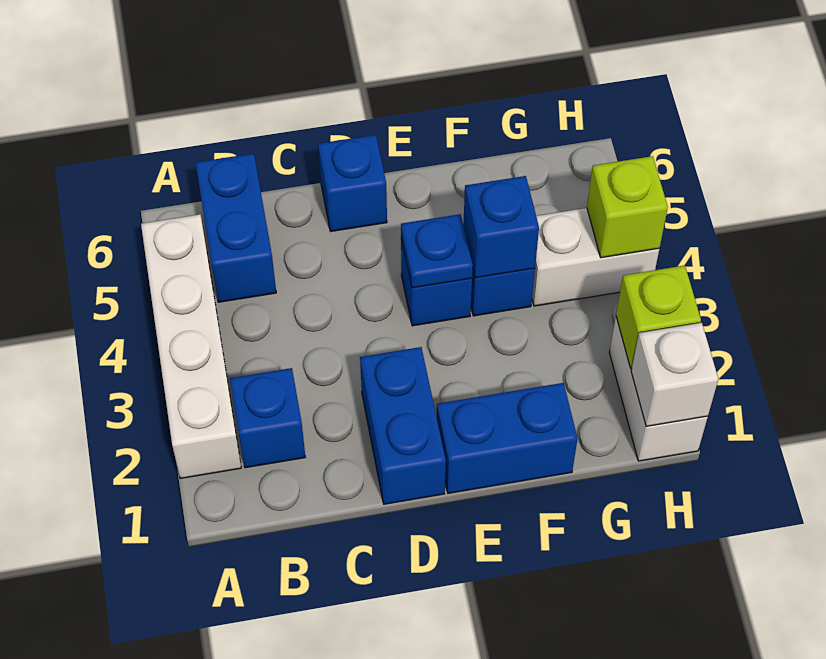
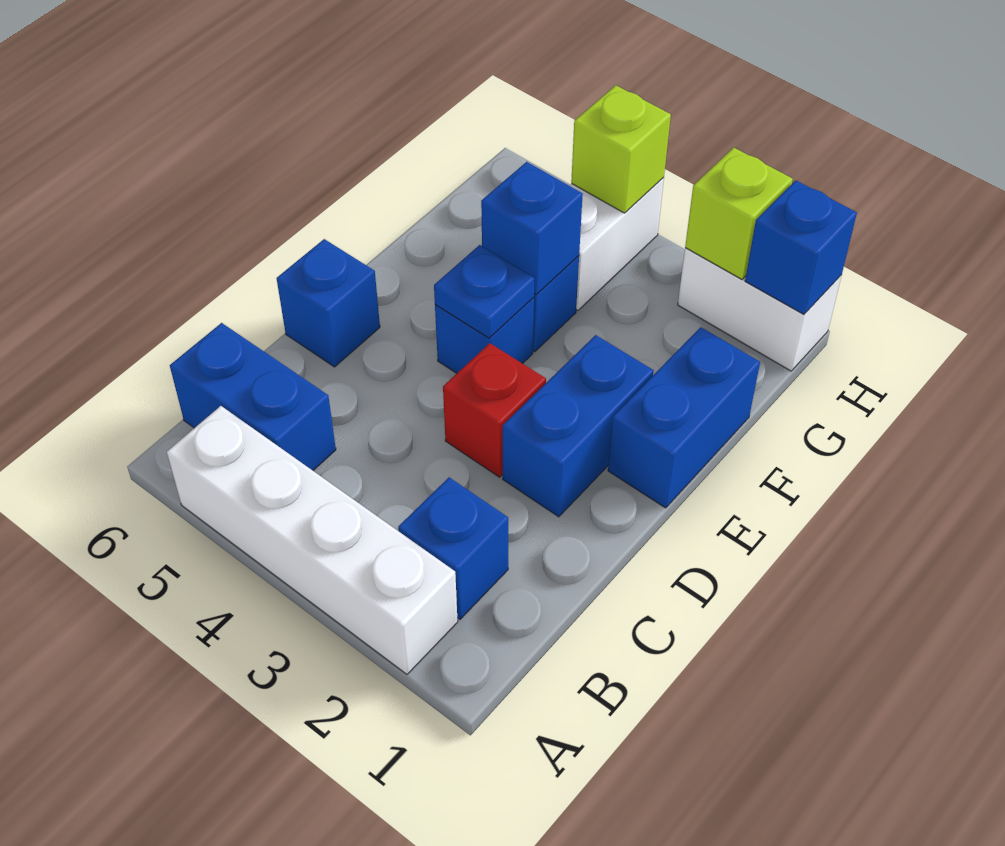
blue 1x2 brick [360,347,446,504] -> blue 1x2 brick turned to [503,335,654,517]
none -> red 1x1 brick [443,343,546,477]
white 1x1 brick [631,323,718,426] -> blue 1x1 brick [745,181,857,314]

